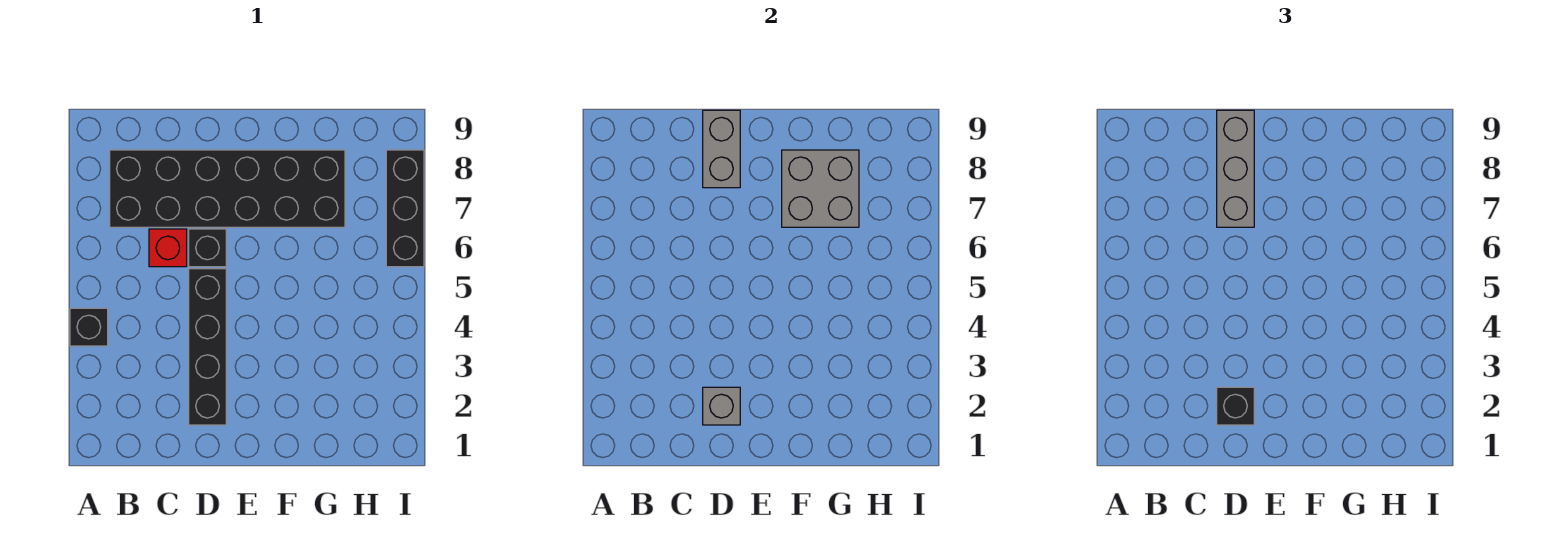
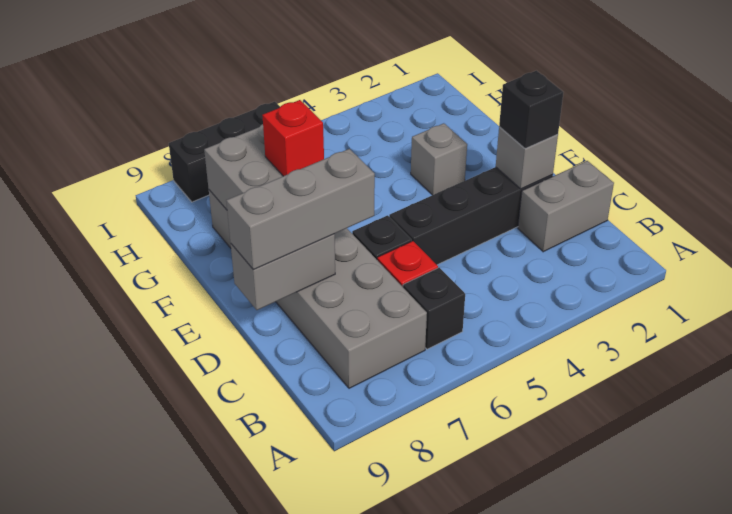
black 1x1 brick [70,308,108,346] -> black 1x1 brick moved to [403,268,465,349]
black 2x6 brick [110,150,345,227] -> grey 2x6 brick [209,190,427,388]
none -> grey 1x2 brick [518,161,614,252]
none -> grey 1x1 brick [411,123,467,195]
none -> red 1x1 brick [262,100,324,176]

